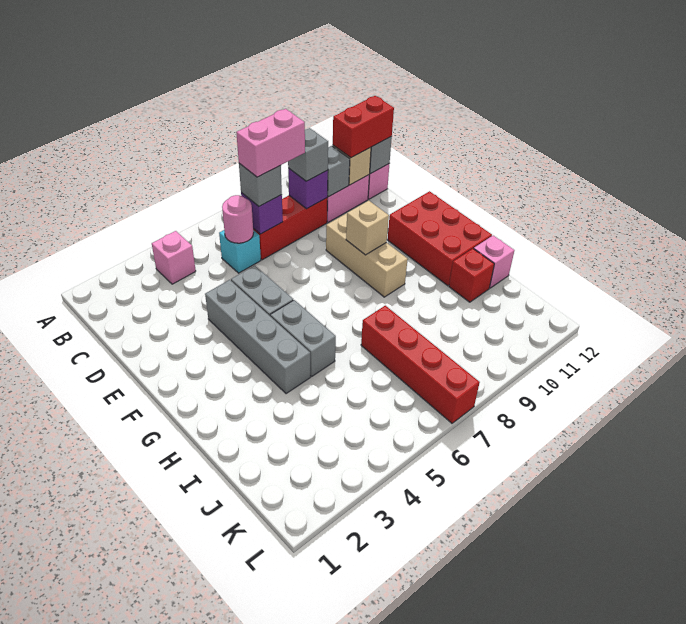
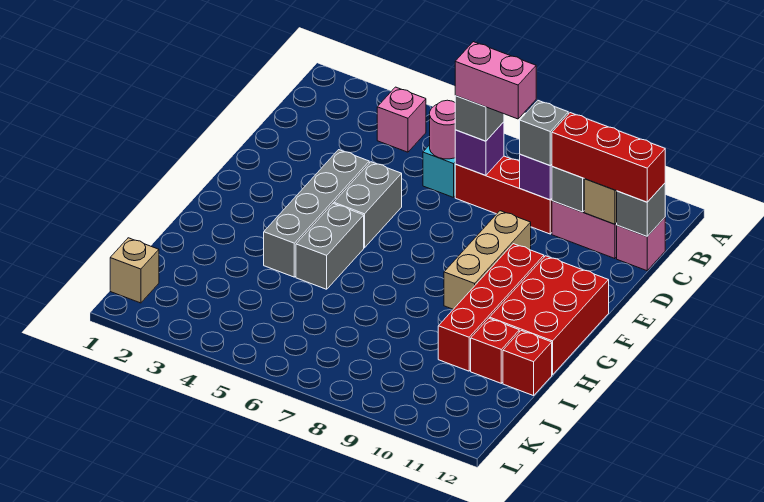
red 1x2 brick [333,96,394,158] -> red 1x3 brick [552,113,665,202]
tan 1x1 brick [346,201,389,255] -> tan 1x1 brick moved to [110,238,159,303]
red 1x4 brick [361,306,480,423] -> red 1x4 brick moved to [438,244,544,371]
pink 1x1 brick [474,236,514,288] -> red 1x1 brick [503,331,552,396]

